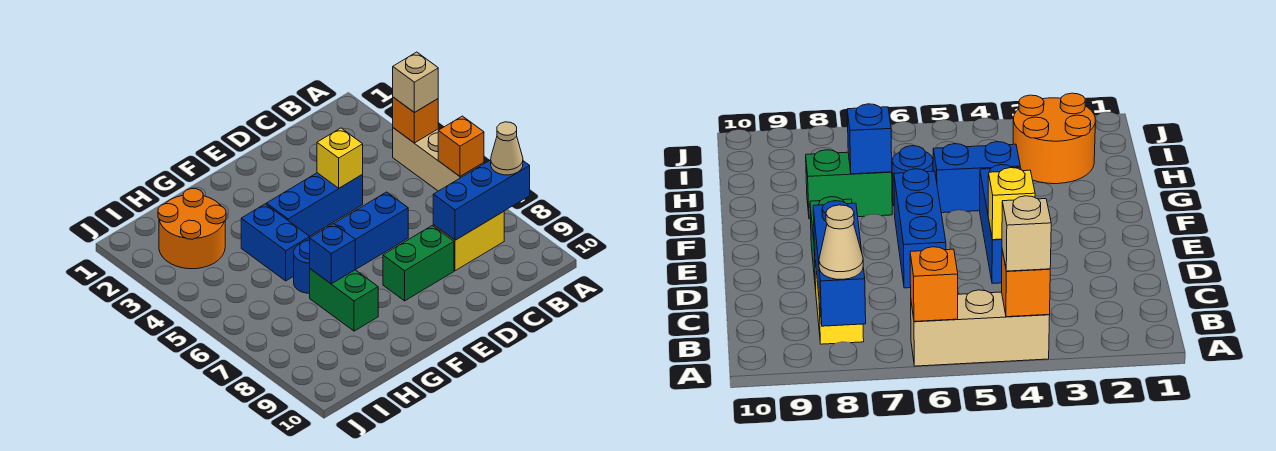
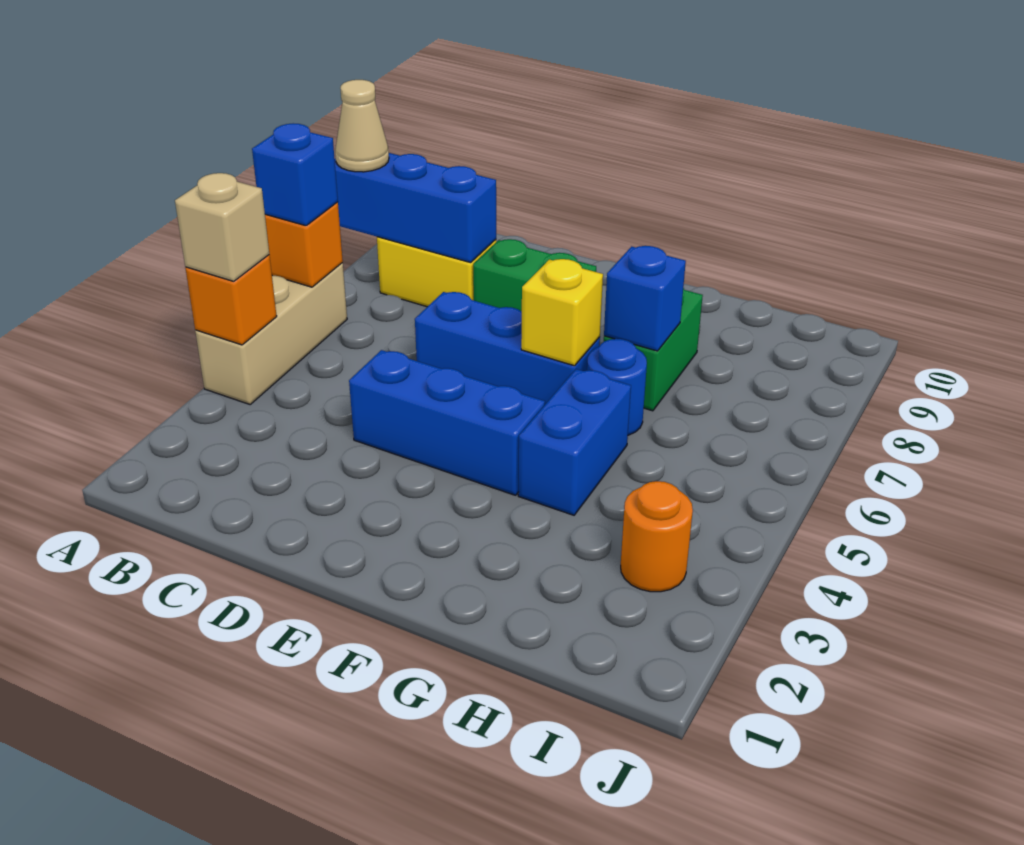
none -> blue 1x1 brick [252,123,338,226]
yellow 1x1 brick [317,128,363,188] -> yellow 1x1 brick moved to [521,259,603,366]
orange 2x2 round brick [158,189,226,269] -> orange 1x1 round brick [621,481,693,592]

